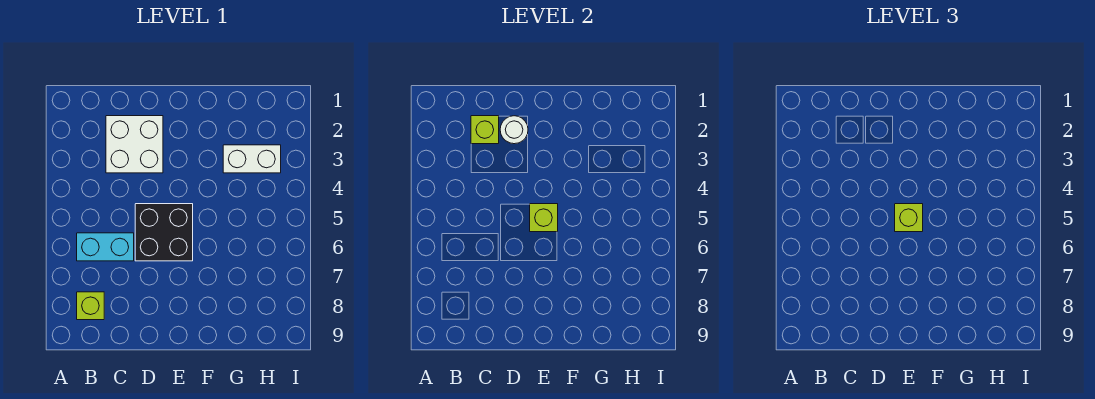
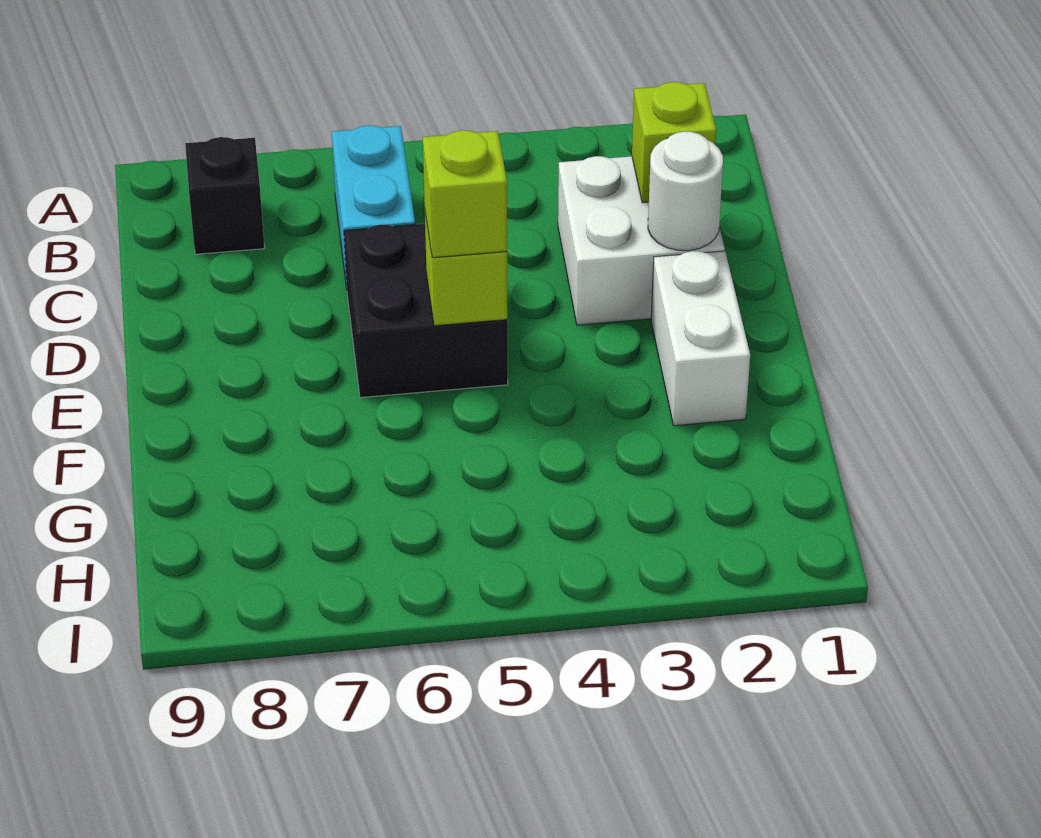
lime 1x1 brick [77,292,104,320] -> black 1x1 brick [185,137,265,254]
white 1x2 brick [223,145,281,173] -> white 1x2 brick moved to [651,251,750,426]

